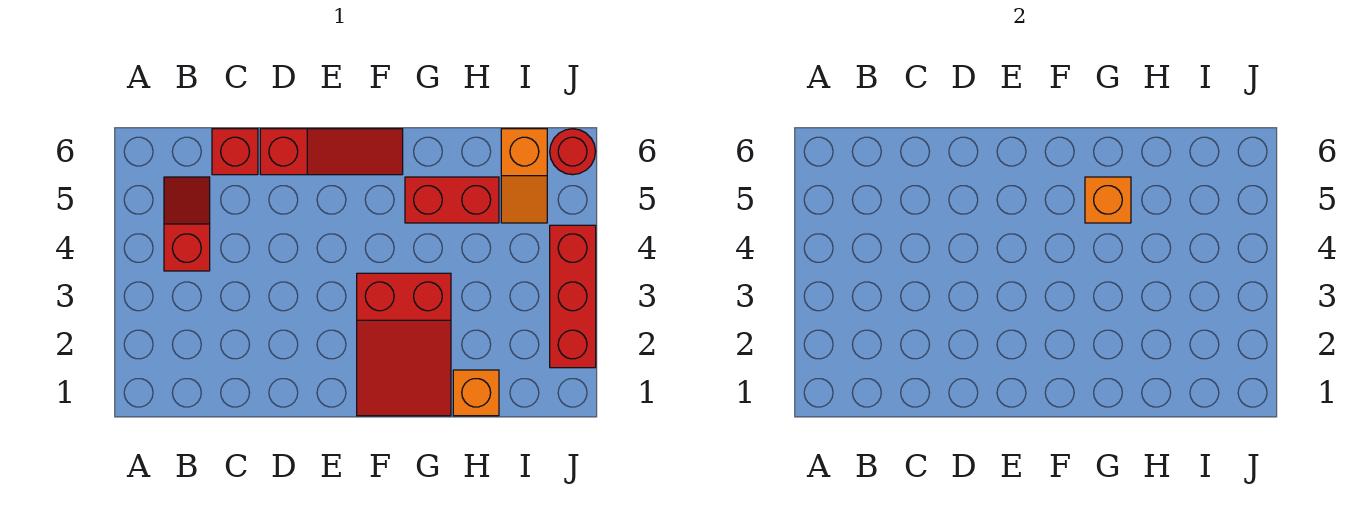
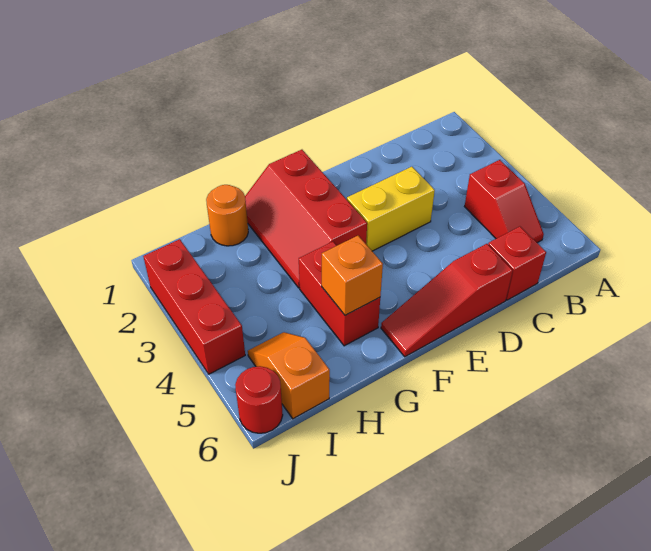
none -> yellow 1x2 brick [347,167,435,251]
red 2x3 slope [357,273,451,416] -> red 2x3 slope turned to [245,150,367,288]
red 1x2 brick [405,177,499,223] -> red 1x2 brick turned to [299,242,380,346]
orange 1x1 brick [453,370,499,416] -> orange 1x1 round brick [206,185,248,246]

